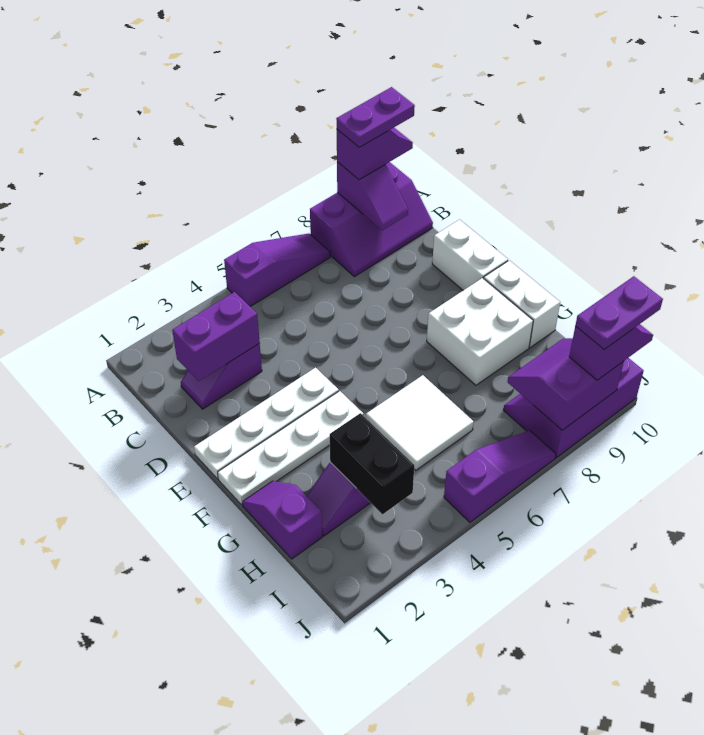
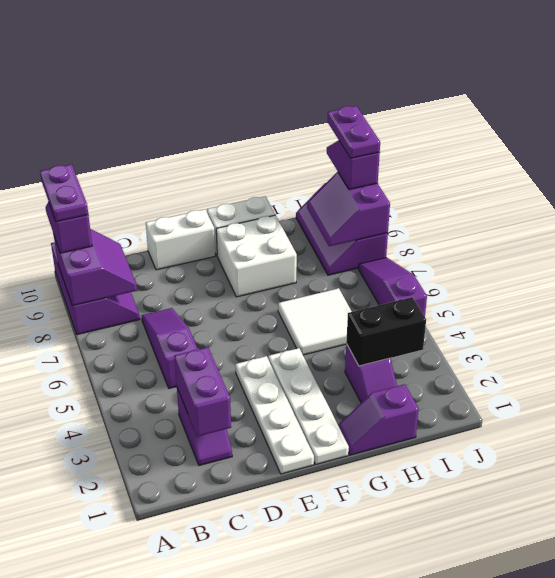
purple 1x3 slope [224,233,330,307] -> purple 1x3 slope moved to [142,308,198,388]
purple 1x2 slope [337,162,408,230] -> purple 2x2 slope [54,229,137,306]

